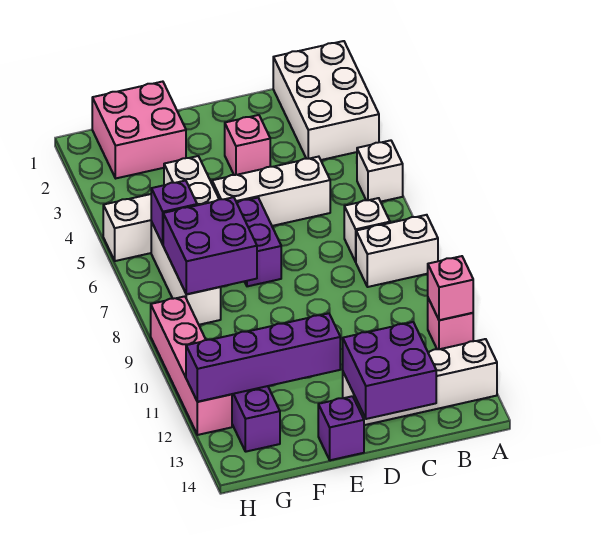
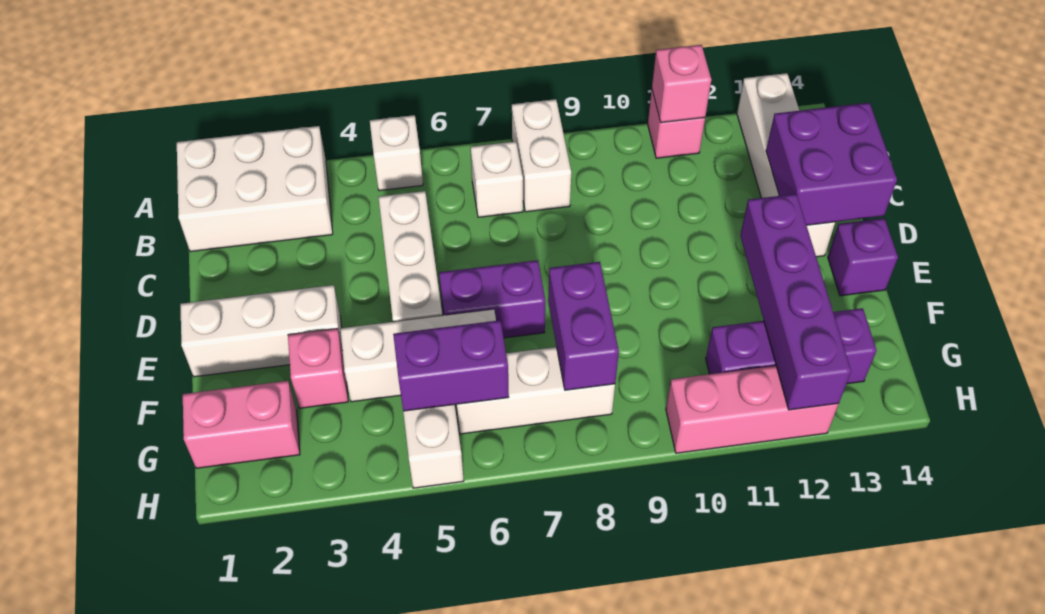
pink 1x1 brick [225,115,270,175] -> pink 1x1 brick moved to [288,329,348,408]
none -> white 1x3 brick [180,285,342,377]
pink 2x2 brick [92,82,186,178] -> pink 1x2 brick [183,381,300,468]
purple 2x2 brick [163,197,257,294] -> purple 1x2 brick [548,262,619,390]
purple 1x1 brick [151,181,197,244] -> purple 1x2 brick [393,320,509,411]
pink 1x4 brick [151,296,232,435] -> pink 1x3 brick [666,366,839,453]

